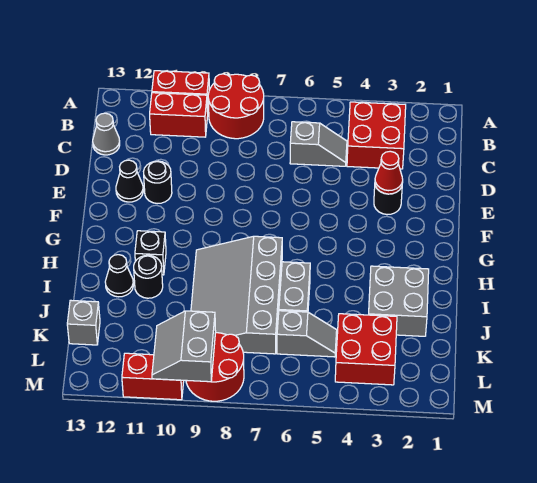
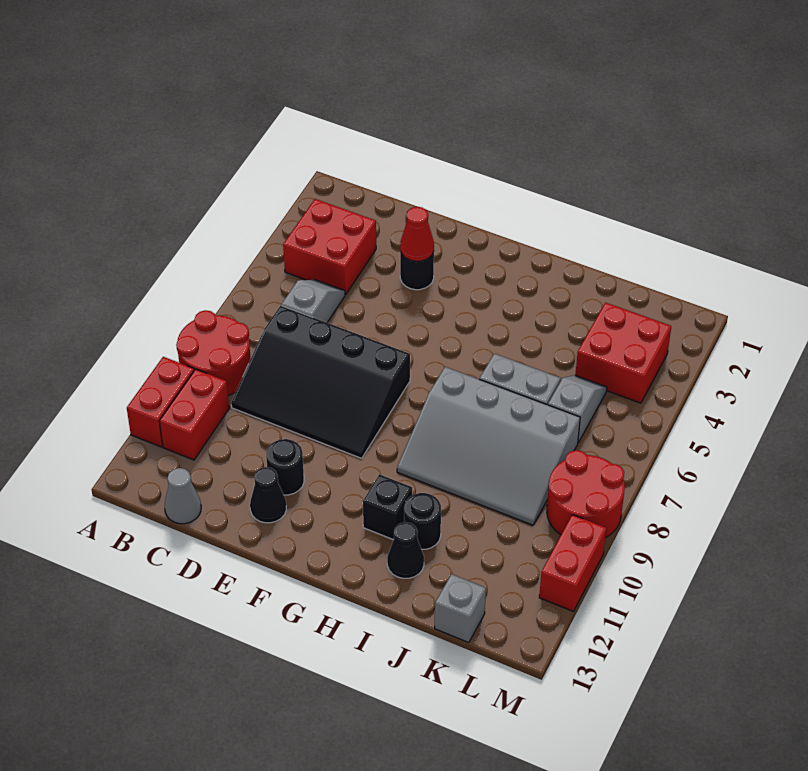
none -> black 3x4 slope [231,306,410,458]
grey 2x2 brick [369,266,429,336] -> none
grey 2x2 slope [152,311,216,382] -> none

